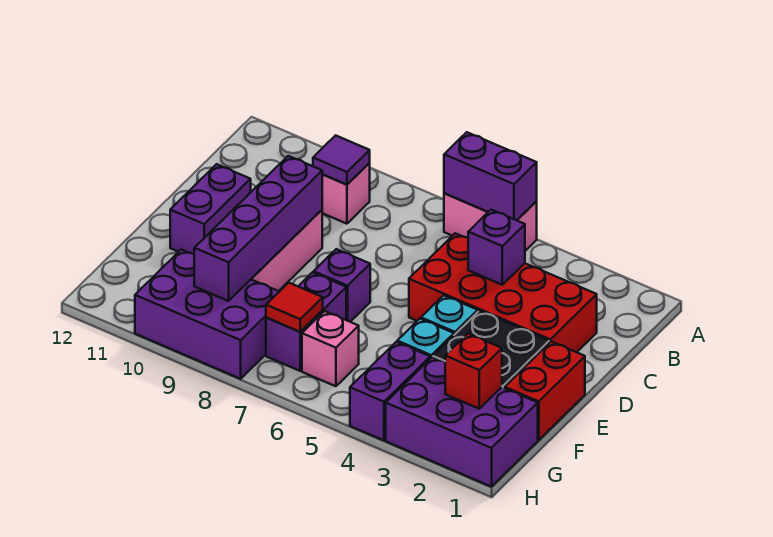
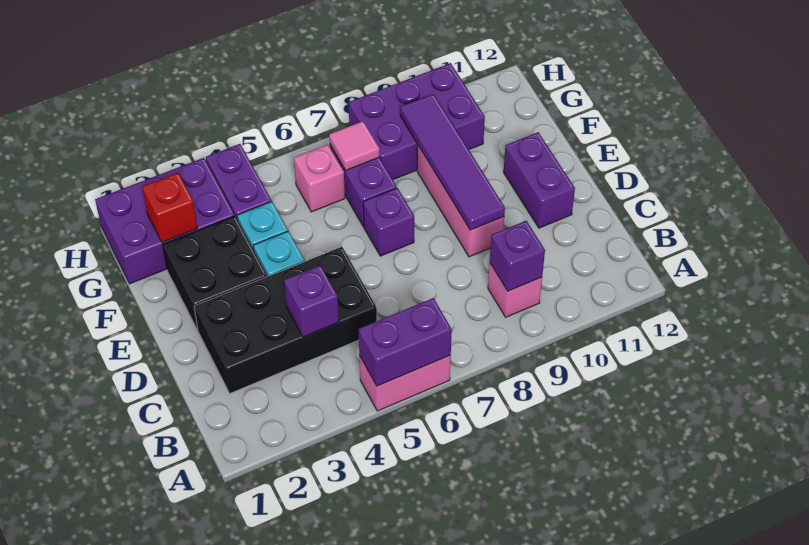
purple 1x1 tile [313,135,370,185] -> purple 1x1 brick [490,221,545,291]
red 2x4 brick [409,233,597,352] -> black 2x4 brick [194,247,377,393]
purple 1x4 brick [194,156,323,301] -> purple 1x4 tile [400,94,505,230]
red 1x2 brick [505,342,585,440] -> none
red 1x1 tile [266,283,323,332] -> pink 1x1 tile [329,121,380,170]

